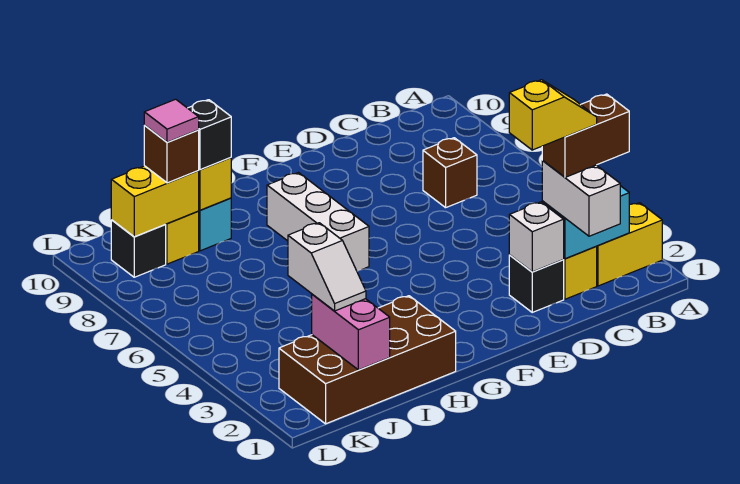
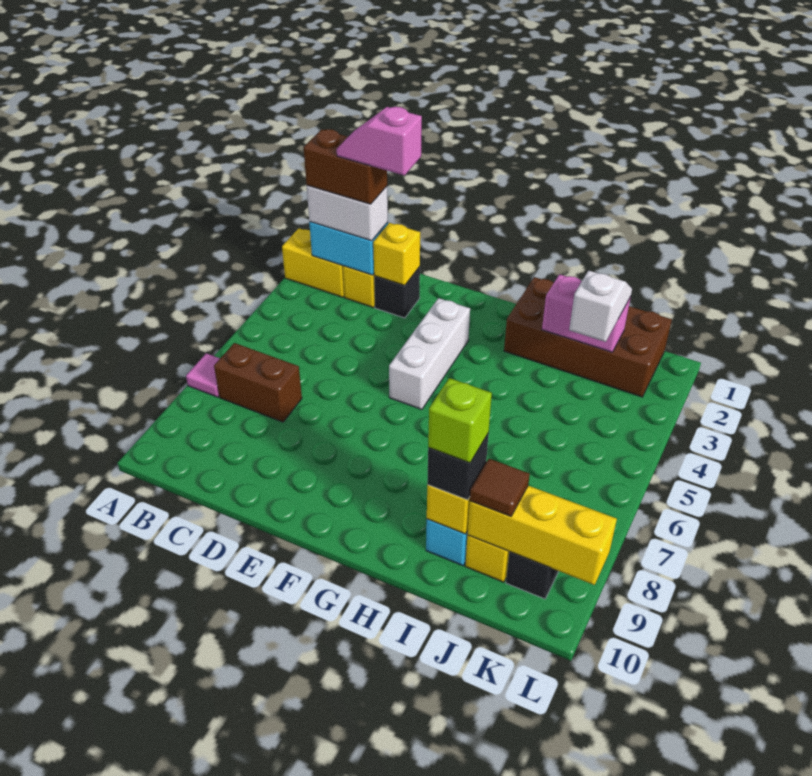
white 1x2 brick [542,160,620,236] -> white 1x2 brick turned to [307,186,388,241]
yellow 1x2 slope [509,80,597,150] -> pink 1x2 slope [337,107,422,175]
brown 1x1 brick [423,138,477,208] -> brown 1x2 brick [214,343,302,422]
white 1x1 brick [509,202,564,272] -> yellow 1x1 brick [373,223,420,285]
white 1x3 brick [267,173,369,271] -> white 1x3 brick moved to [389,298,470,409]
none -> lime 1x1 brick [428,378,492,463]
pink 1x2 brick [312,294,390,370] -> pink 1x2 brick turned to [542,274,631,352]
yellow 1x2 brick [111,166,199,237] -> yellow 1x3 brick [468,486,617,585]
brown 1x1 brick [144,126,199,183] -> brown 1x1 tile [470,459,530,516]
pink 1x1 tile [144,99,199,142] -> pink 1x1 tile moved to [186,353,220,397]

